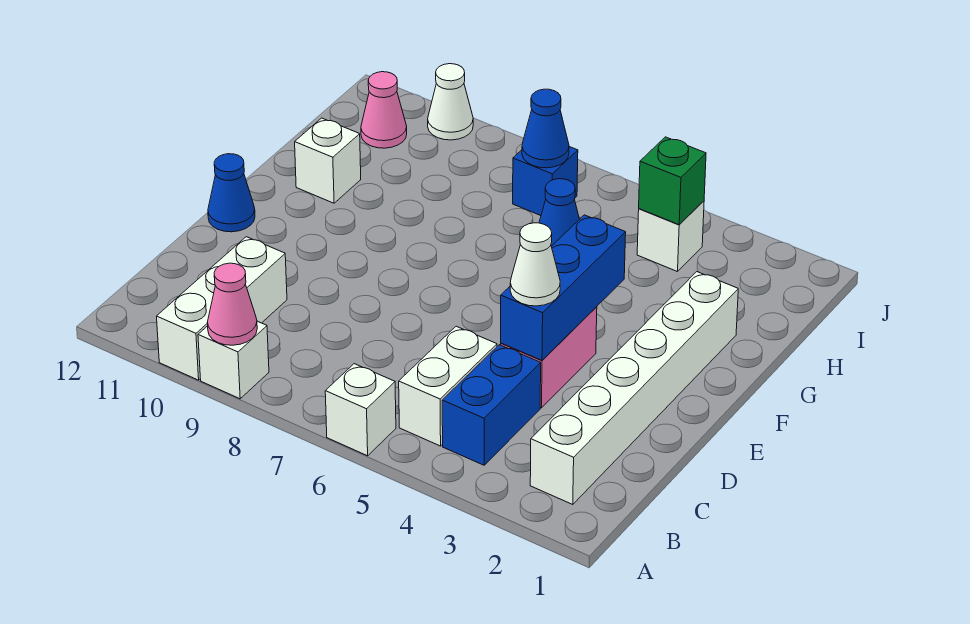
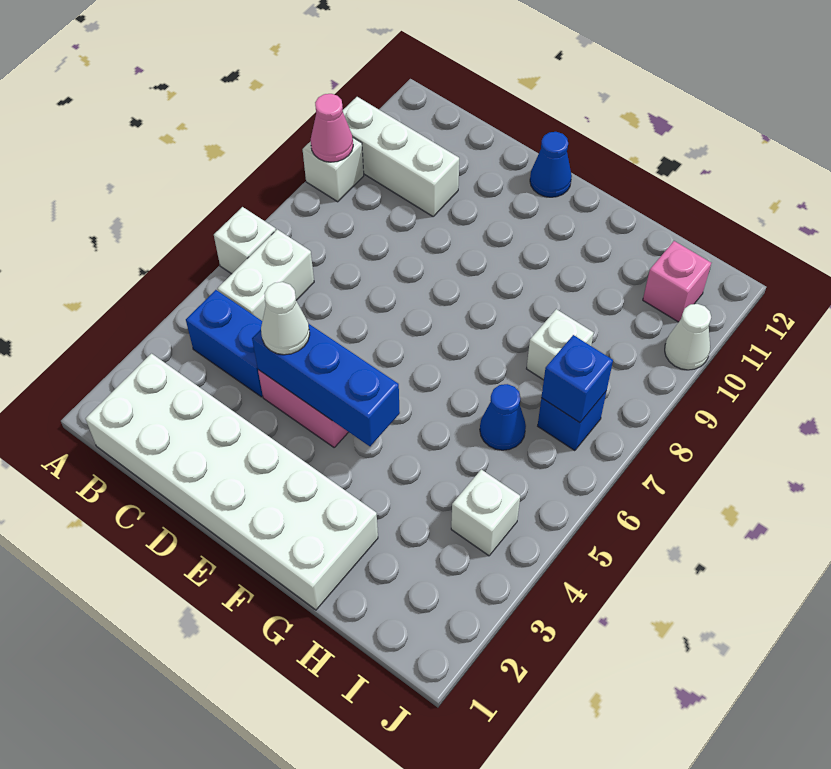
white 1x6 brick [530,272,738,504] -> white 2x6 brick [85,354,378,610]
white 1x2 brick [399,326,497,446] -> white 1x2 brick turned to [218,229,314,321]
white 1x1 brick [295,118,361,203] -> white 1x1 brick moved to [527,309,594,380]
green 1x1 brick [639,137,706,225] -> none
blue 1x1 cone [522,89,569,168] -> blue 1x1 brick [541,335,613,423]
pink 1x1 cone [361,72,407,148] -> pink 1x1 brick [643,241,711,322]

